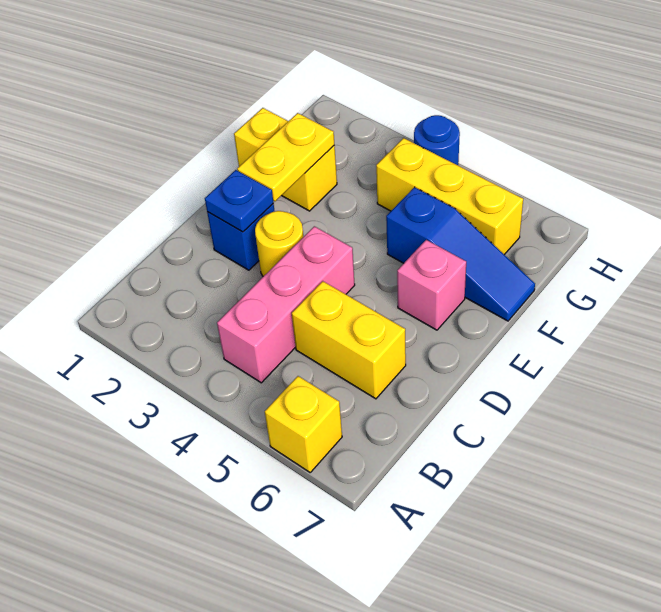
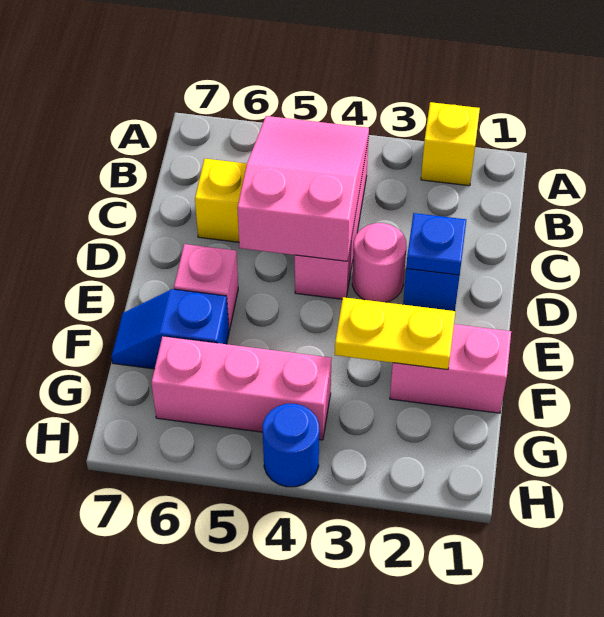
yellow 1x1 brick [265,376,342,472] -> yellow 1x1 brick moved to [421,102,480,186]
none -> pink 2x3 slope [237,116,369,261]
yellow 1x1 round brick [255,211,303,276] -> pink 1x1 round brick [352,223,407,302]
yellow 1x2 plate [237,113,334,201] -> yellow 1x2 plate turned to [335,297,455,370]
yellow 1x2 brick [234,108,337,211] -> pink 1x2 brick [390,324,511,413]
blue 1x3 slope [386,187,535,321] -> blue 1x2 slope [111,289,229,369]
yellow 1x3 brick [376,138,523,255] -> pink 1x3 brick [151,336,332,440]

